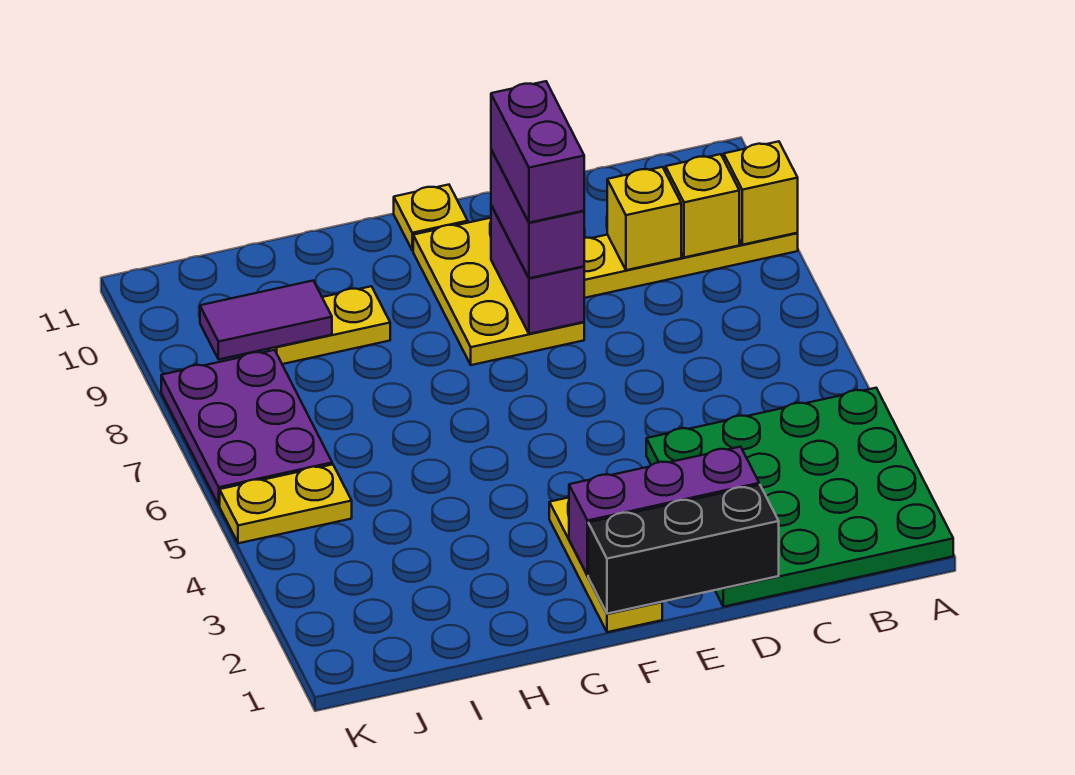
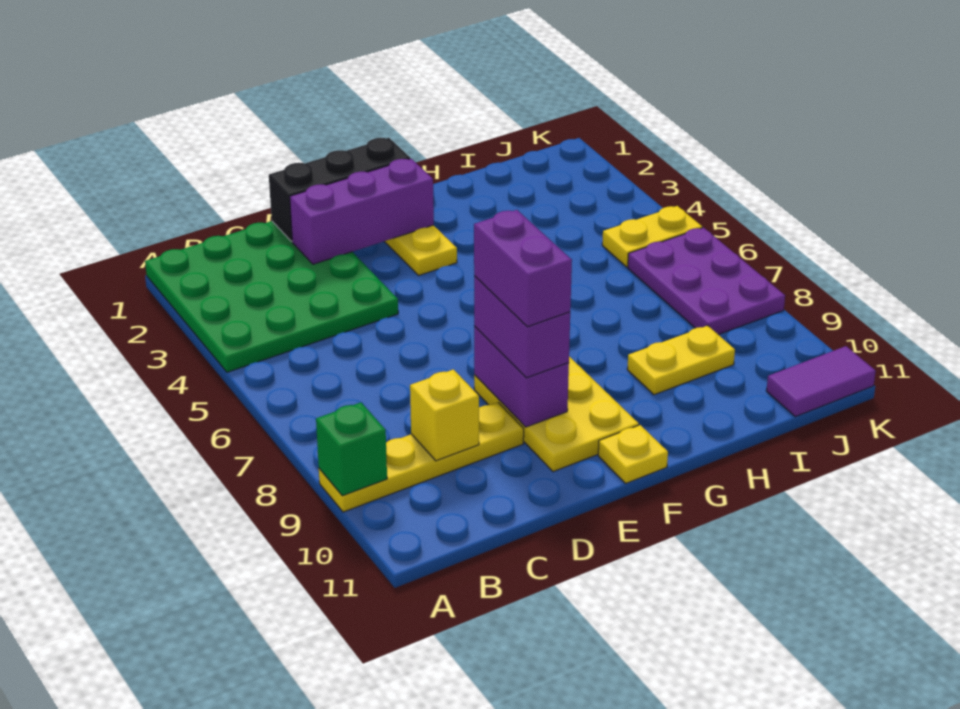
yellow 1x1 brick [724,141,798,245] -> green 1x1 brick [316,402,387,496]
yellow 1x1 brick [666,154,739,257] -> none
purple 1x2 tile [200,281,332,359] -> purple 1x2 tile moved to [767,346,876,417]

